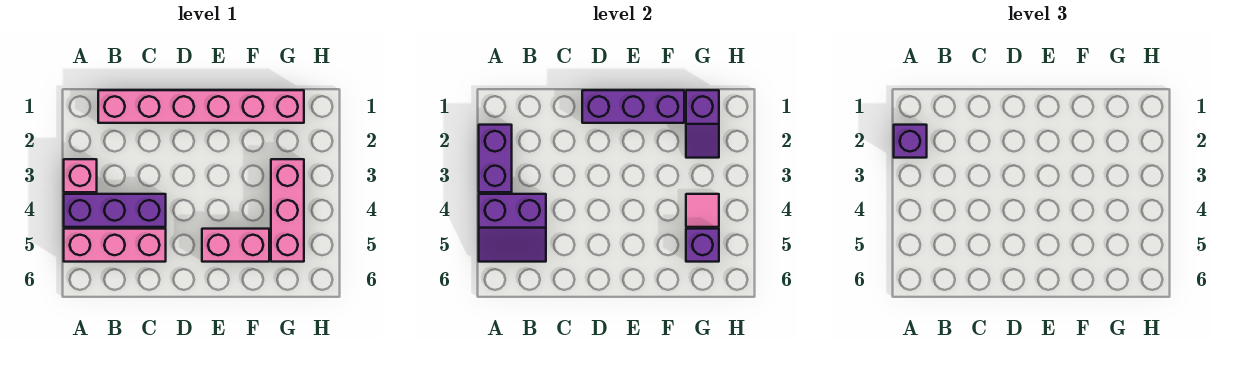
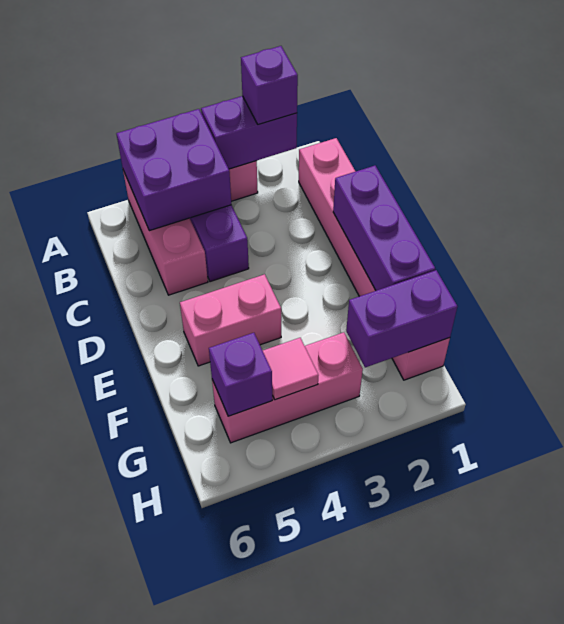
purple 2x2 slope [479,194,546,262] -> purple 2x2 brick [116,109,231,231]
pink 1x2 brick [202,229,269,262] -> pink 1x2 brick turned to [180,274,281,366]
purple 1x2 slope [686,90,719,158] -> purple 1x2 brick [346,270,457,367]

